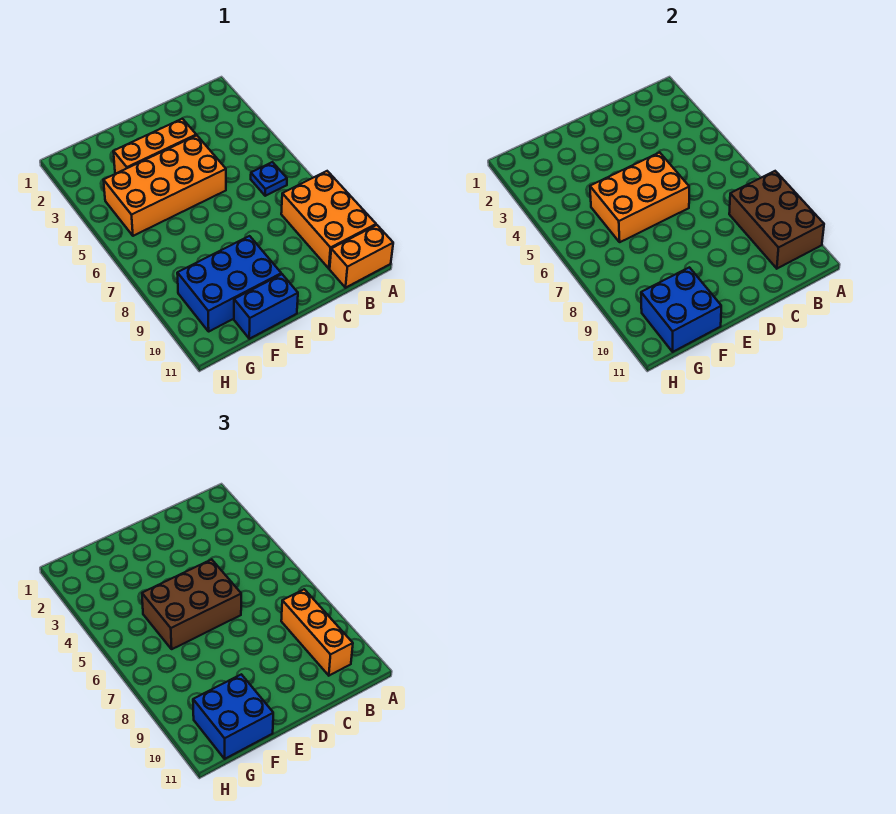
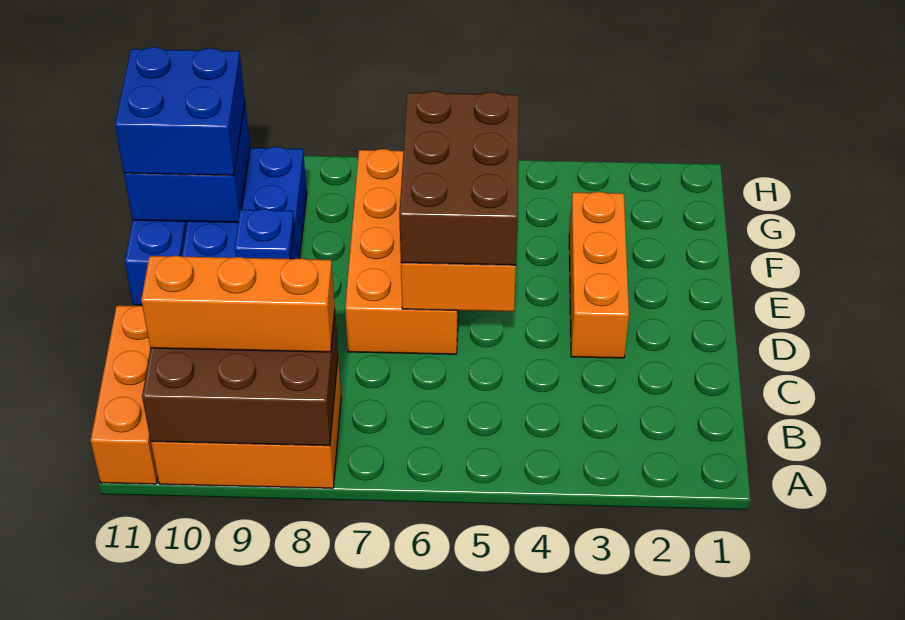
orange 1x2 brick [330,225,393,288] -> orange 1x3 brick [90,306,158,484]
blue 1x1 plate [251,162,287,196] -> blue 1x1 plate moved to [235,209,294,259]
orange 2x4 brick [104,135,226,236] -> orange 2x4 brick moved to [345,149,458,354]

